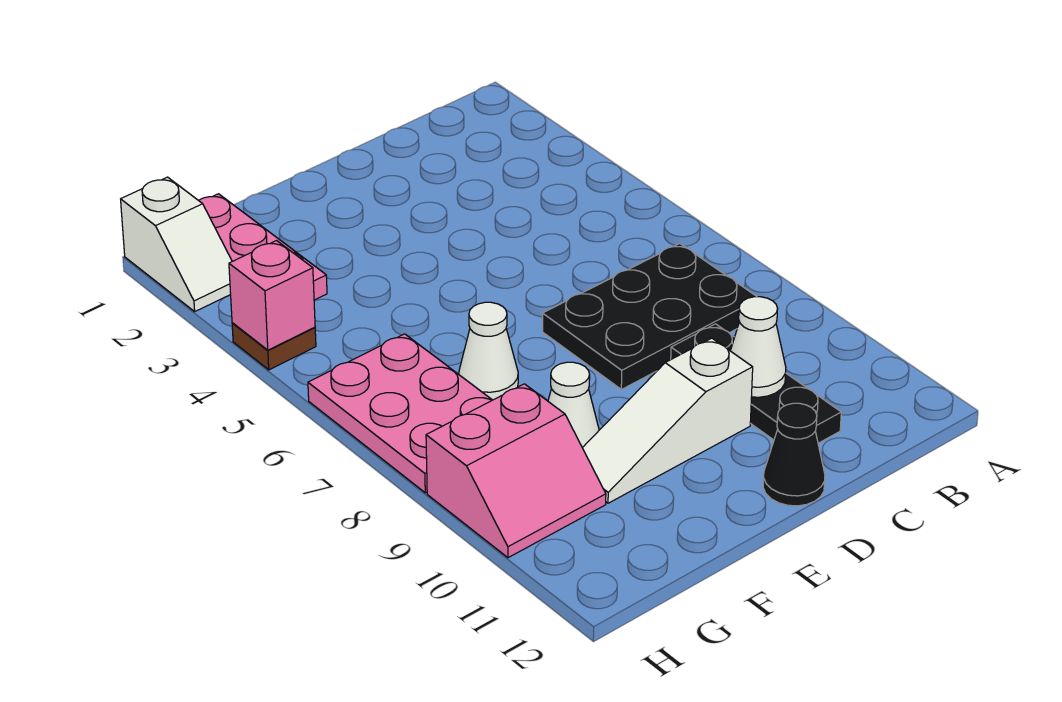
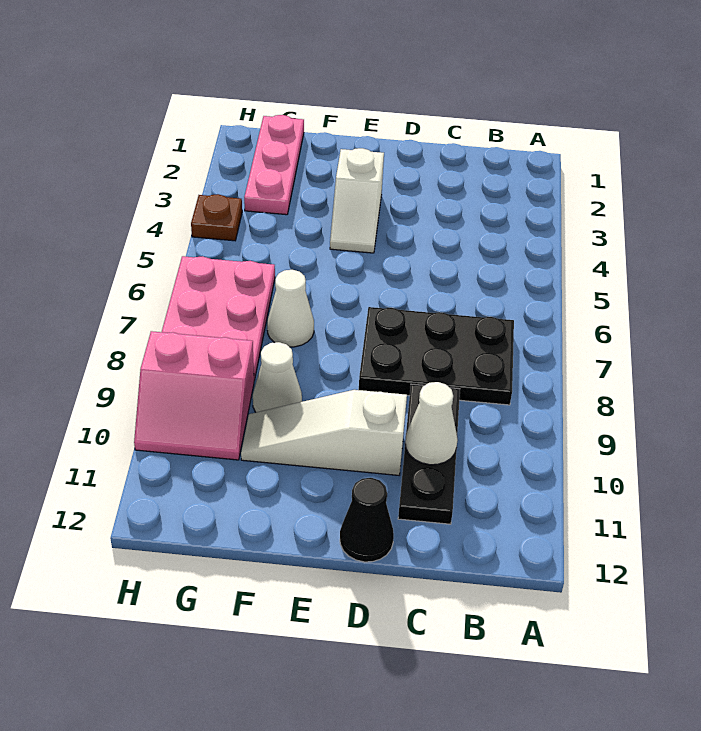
white 1x2 slope [121,177,232,311] -> white 1x2 slope moved to [330,148,384,253]
pink 1x1 brick [229,241,315,350] -> none

